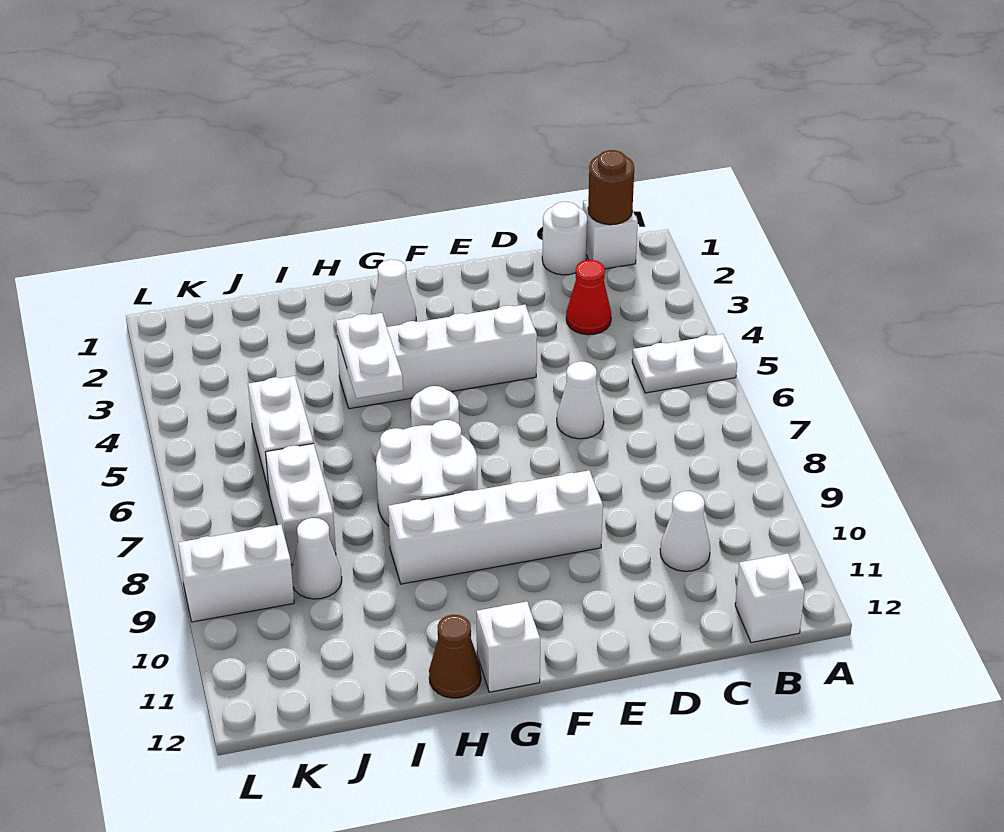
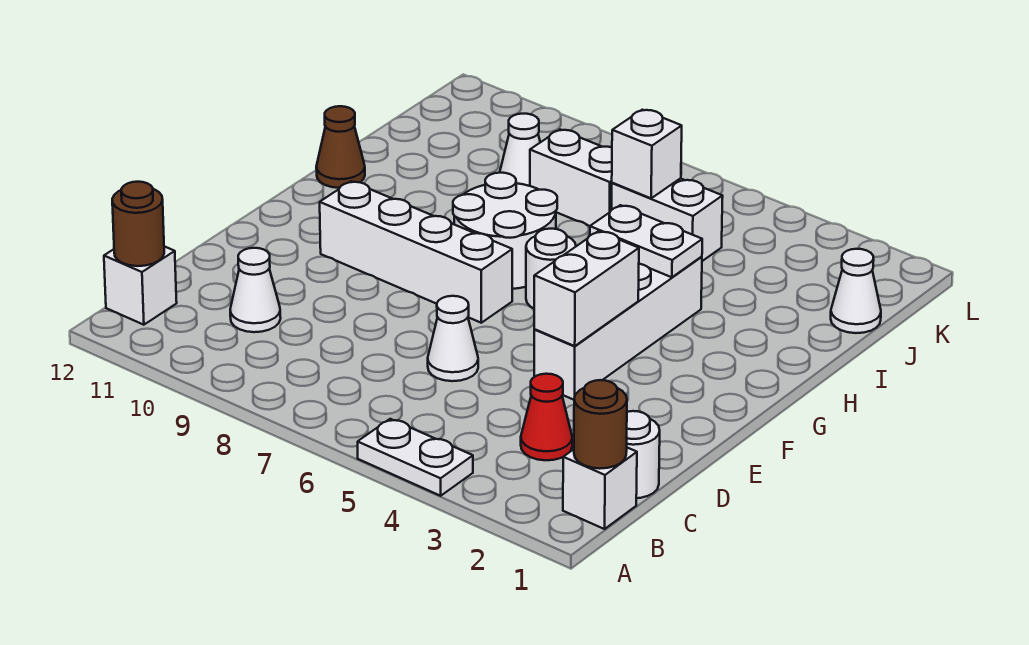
white 1x2 plate [632,334,737,393] -> white 1x2 plate turned to [358,419,473,496]
none -> brown 1x1 round brick [112,182,164,266]
white 1x4 brick [388,470,603,584] -> white 1x4 brick turned to [320,181,512,323]
white 1x1 cone [371,260,416,327] -> white 1x1 cone moved to [831,249,881,333]
white 1x1 brick [477,602,540,692] -> white 1x1 brick moved to [612,110,682,198]
white 1x2 brick [178,524,294,622] -> white 1x2 brick moved to [534,231,639,346]

